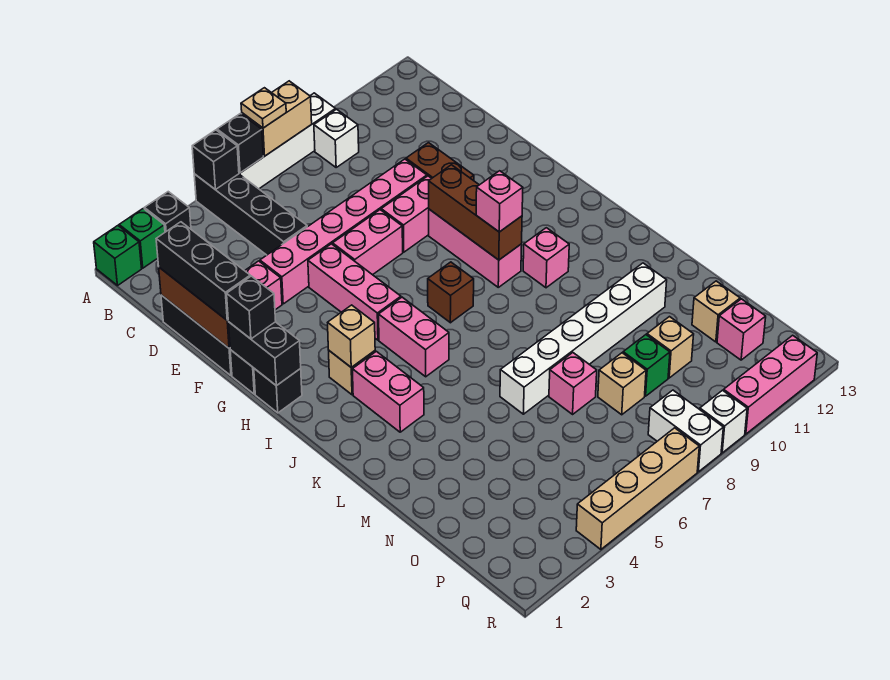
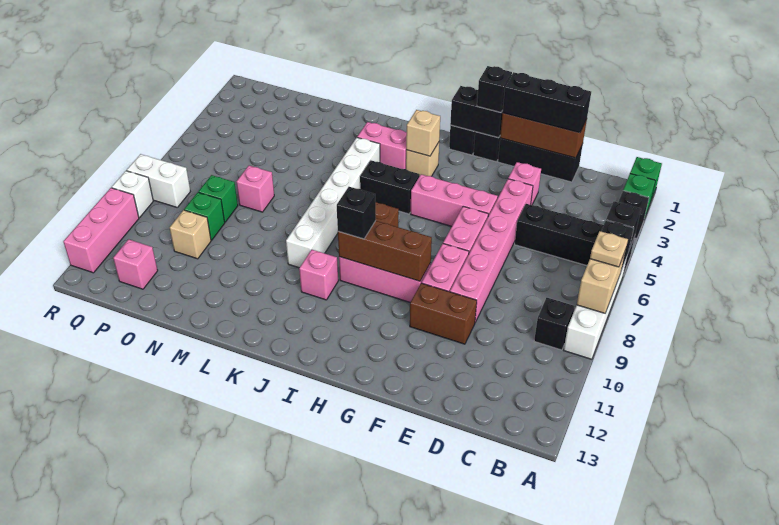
white 1x1 brick [314,109,359,167] -> black 1x1 brick [534,298,575,350]
pink 1x2 brick [379,297,449,377] -> black 1x2 brick [360,160,420,214]
pink 1x1 brick [476,171,523,232] -> black 1x1 brick [337,187,376,239]
white 1x6 brick [500,263,667,414] -> white 1x6 brick moved to [286,138,380,268]
tan 1x1 brick [598,353,646,415] -> green 1x1 brick [199,175,238,222]
tan 1x1 brick [692,281,740,342] -> none
tan 1x4 brick [576,428,699,549] -> none

